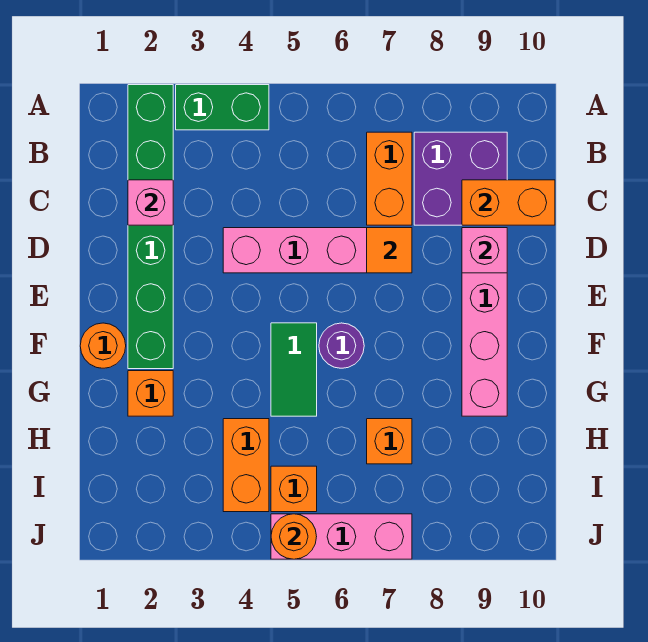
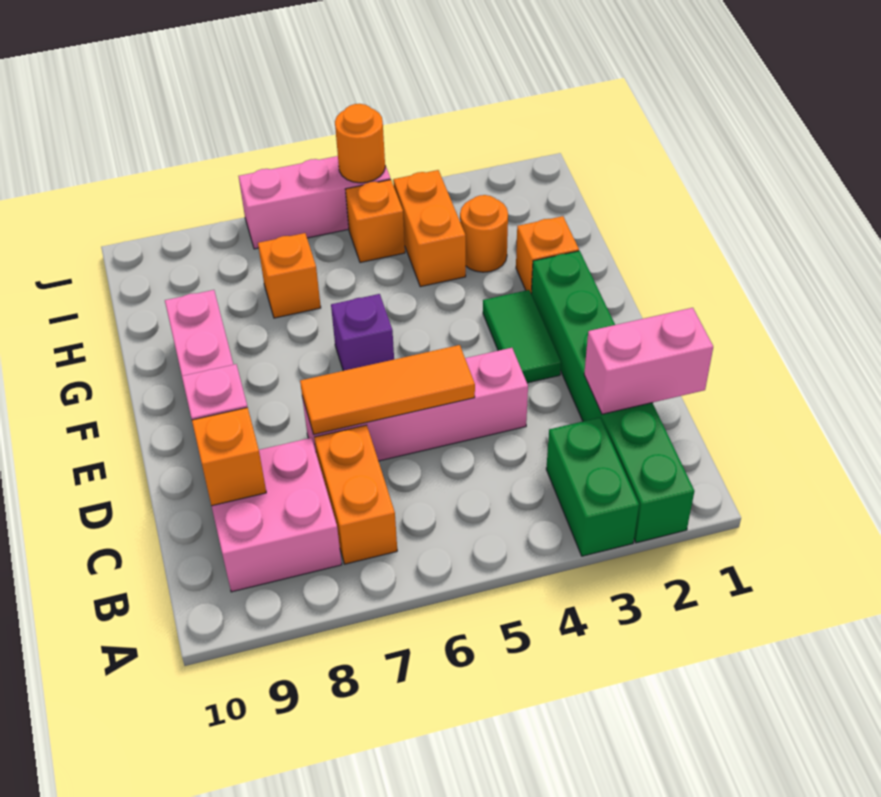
green 1x2 brick [176,85,269,130] -> green 1x2 brick turned to [546,418,639,556]
purple 2x2 brick [414,132,507,225] -> pink 2x2 brick [212,438,342,592]
pink 1x1 brick [128,180,173,225] -> pink 1x2 brick [584,308,713,414]
orange 1x2 brick [462,180,555,225] -> orange 1x1 brick [192,408,266,506]
orange 1x1 tile [367,228,412,273] -> orange 1x3 tile [300,345,475,434]
orange 1x1 round brick [80,323,126,368] -> orange 1x1 round brick moved to [460,195,508,272]
green 1x2 tile [271,323,317,416] -> green 1x2 tile moved to [483,290,561,383]
purple 1x1 round brick [319,323,364,368] -> purple 1x1 brick [331,294,394,371]

